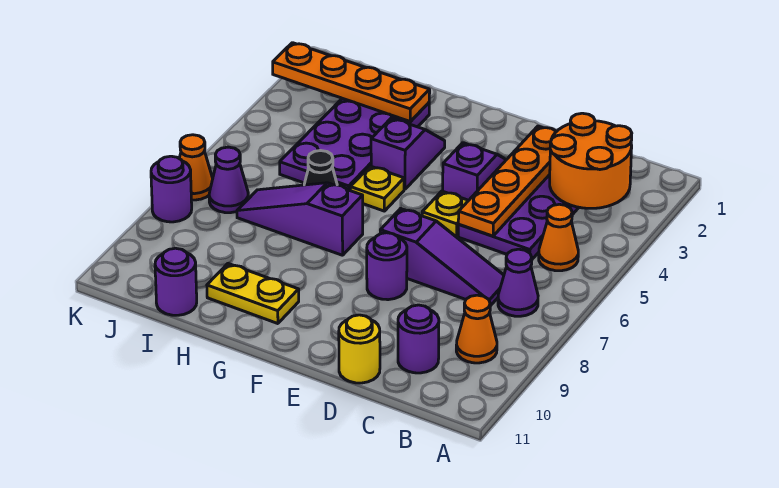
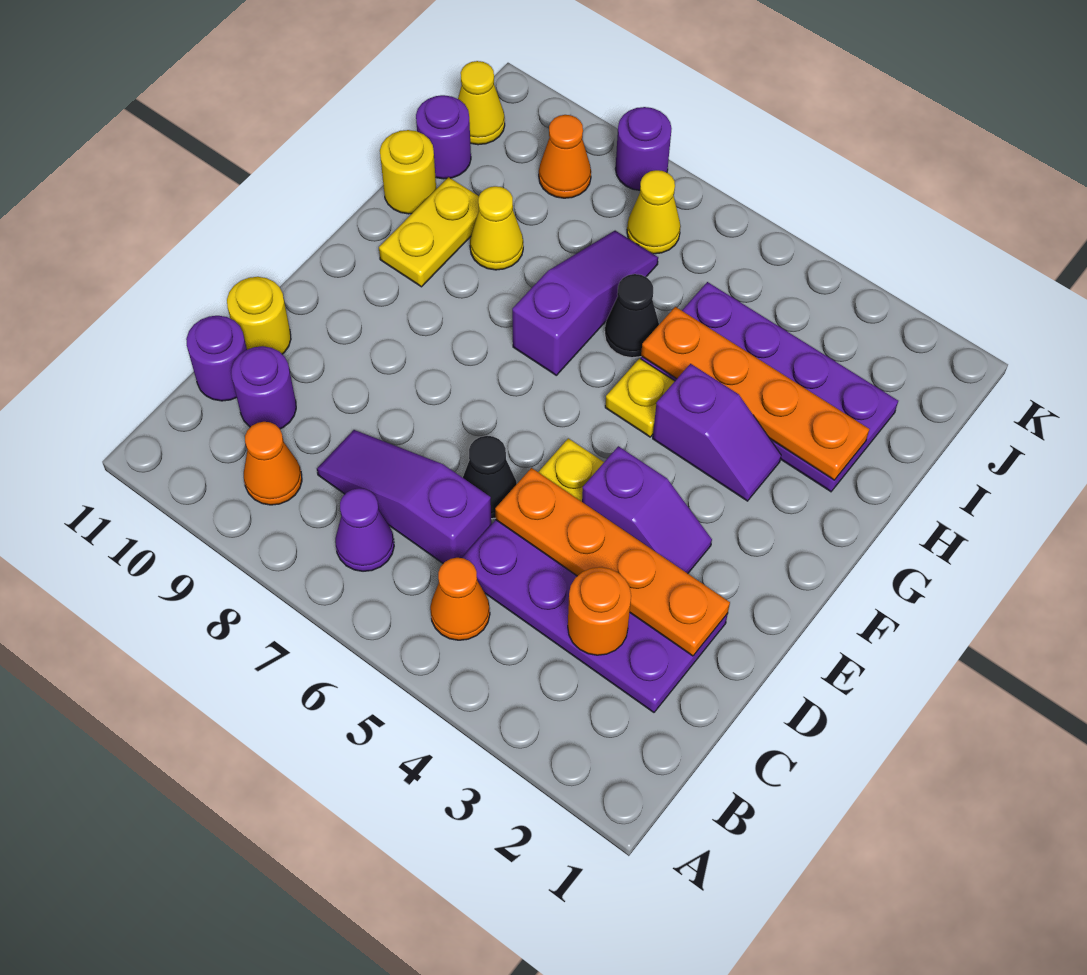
orange 2x2 round brick [550,113,632,208] -> orange 1x1 round brick [568,567,631,655]
purple 1x3 slope [380,209,504,306] -> purple 1x3 slope turned to [317,430,492,563]
none -> black 1x1 cone [463,436,517,519]
purple 1x1 round brick [367,233,407,300] -> purple 1x1 round brick moved to [186,316,247,401]
orange 1x4 plate [273,43,430,121] -> orange 1x4 plate turned to [641,307,869,480]
none -> yellow 1x1 cone [470,186,523,270]
none -> yellow 1x1 round brick [380,130,436,214]
purple 1x1 cone [209,147,248,213] -> yellow 1x1 cone [627,170,681,254]
none -> yellow 1x1 cone [458,61,505,145]
orange 1x1 cone [179,135,213,200] -> orange 1x1 cone moved to [539,115,591,198]

